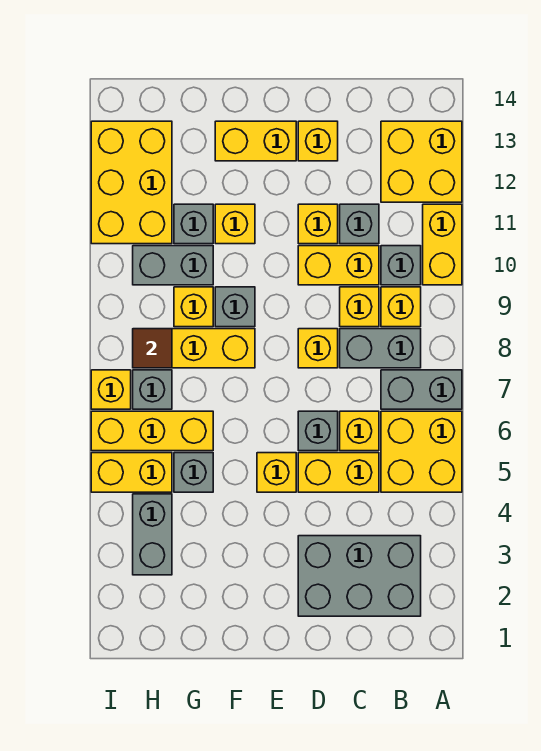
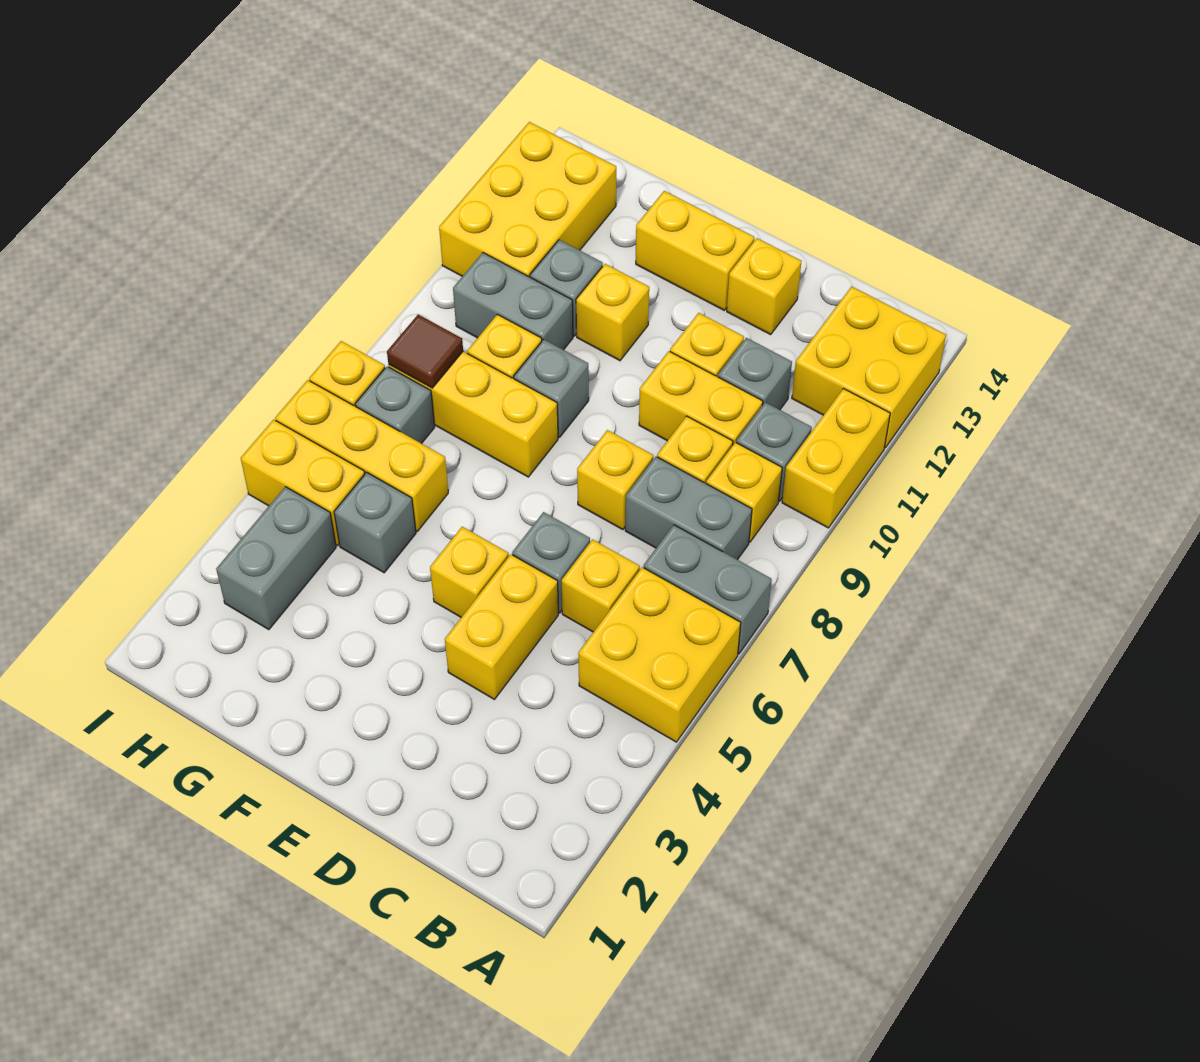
grey 2x3 brick [298,536,421,616] -> none
yellow 1x2 brick [298,453,379,492] -> yellow 1x2 brick turned to [445,554,558,700]

